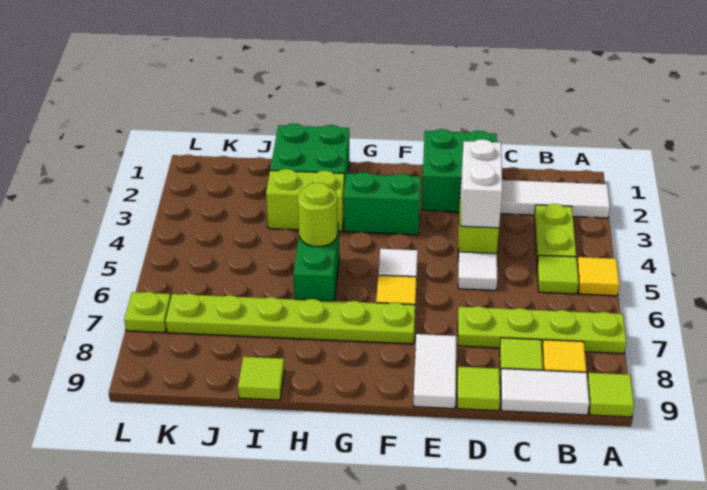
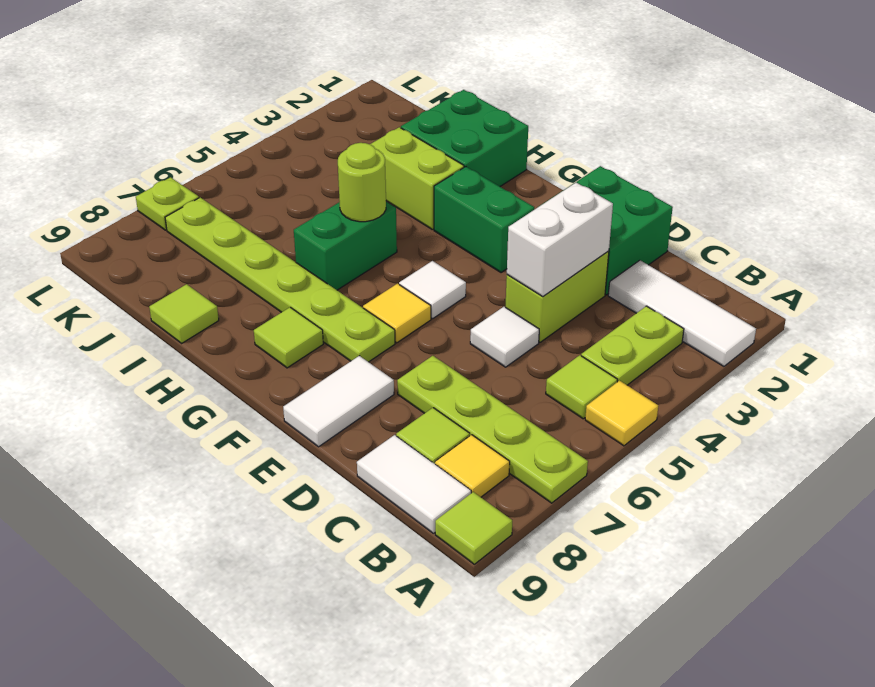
lime 1x1 tile [457,367,500,411] -> lime 1x1 tile moved to [254,307,323,368]

